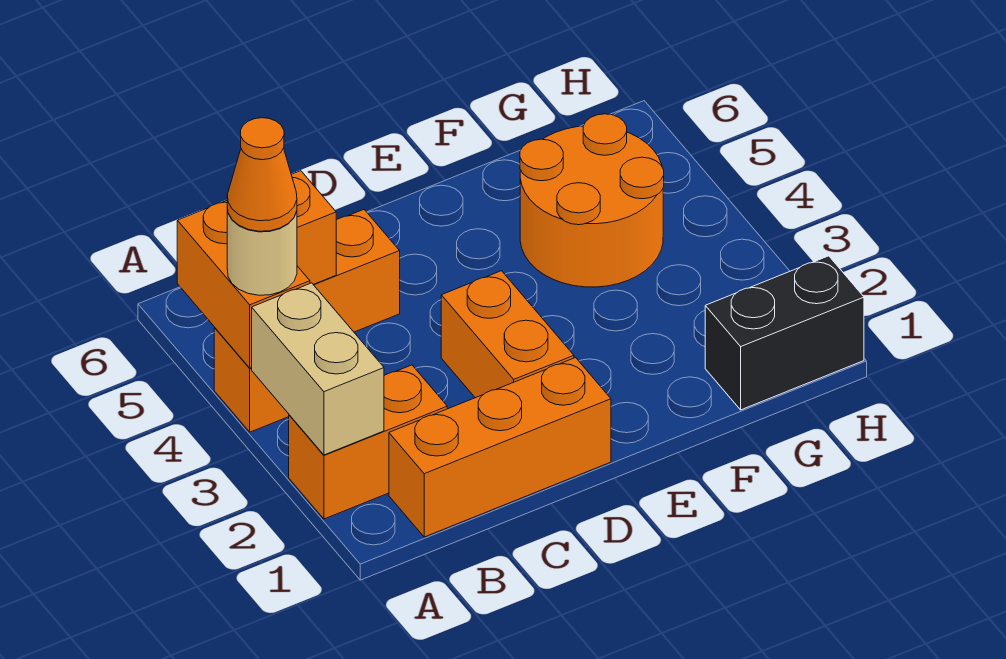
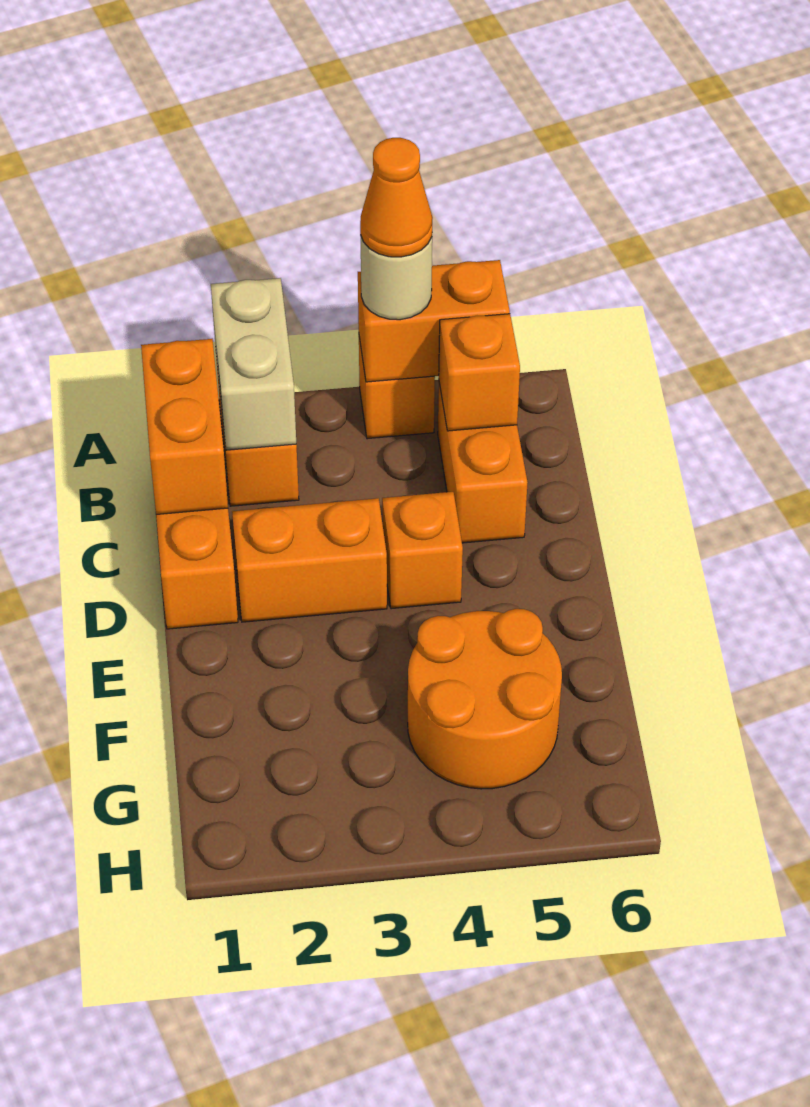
tan 1x2 brick [252,283,384,455] -> tan 1x2 brick turned to [211,278,296,450]
none -> orange 1x2 brick [141,339,228,514]
none -> orange 1x1 brick [382,492,463,609]
black 1x2 brick [705,256,864,410] -> none

